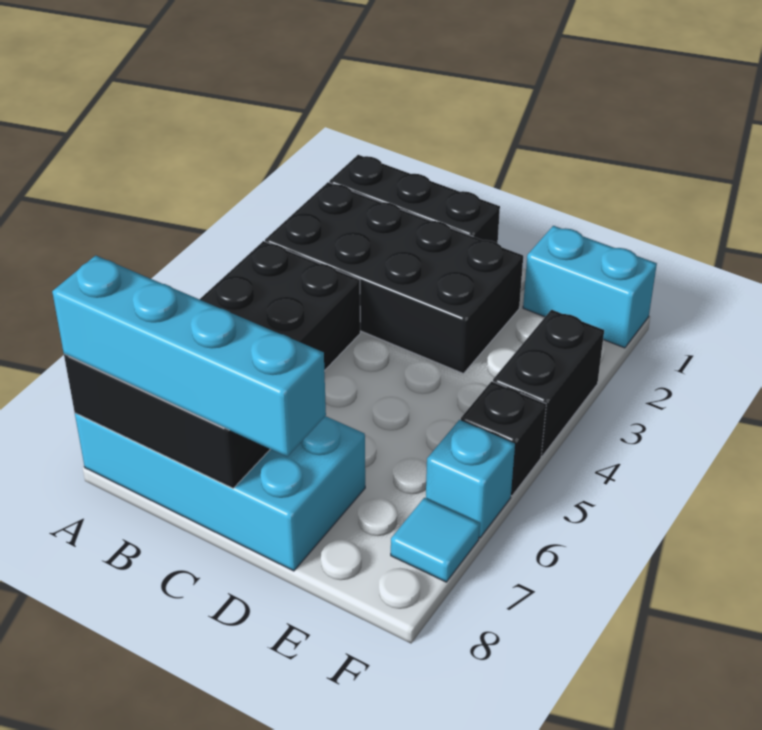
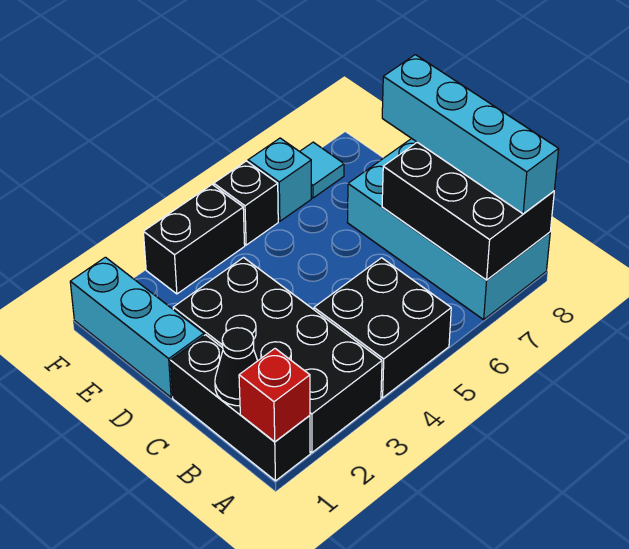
none -> red 1x1 brick [239,349,310,442]
none -> black 1x1 cone [215,328,258,406]
cyan 1x2 brick [523,226,657,348] -> cyan 1x3 brick [70,257,204,397]

